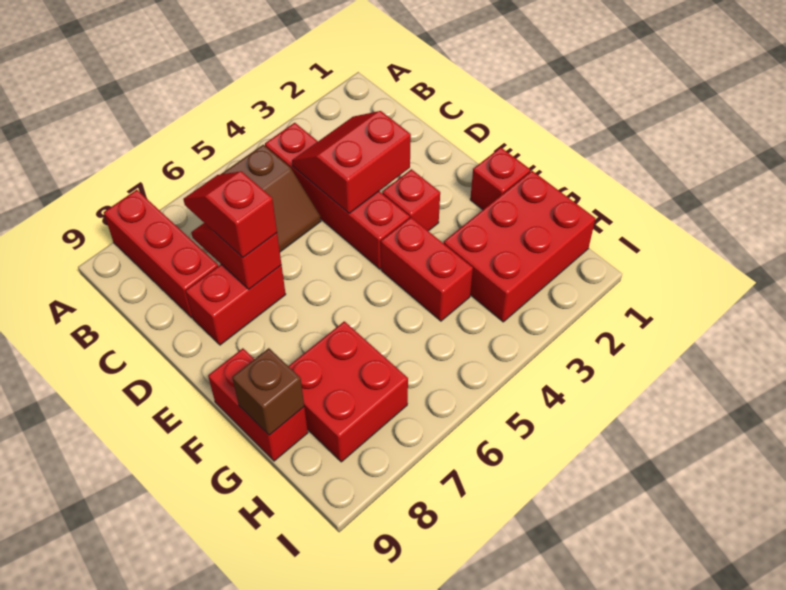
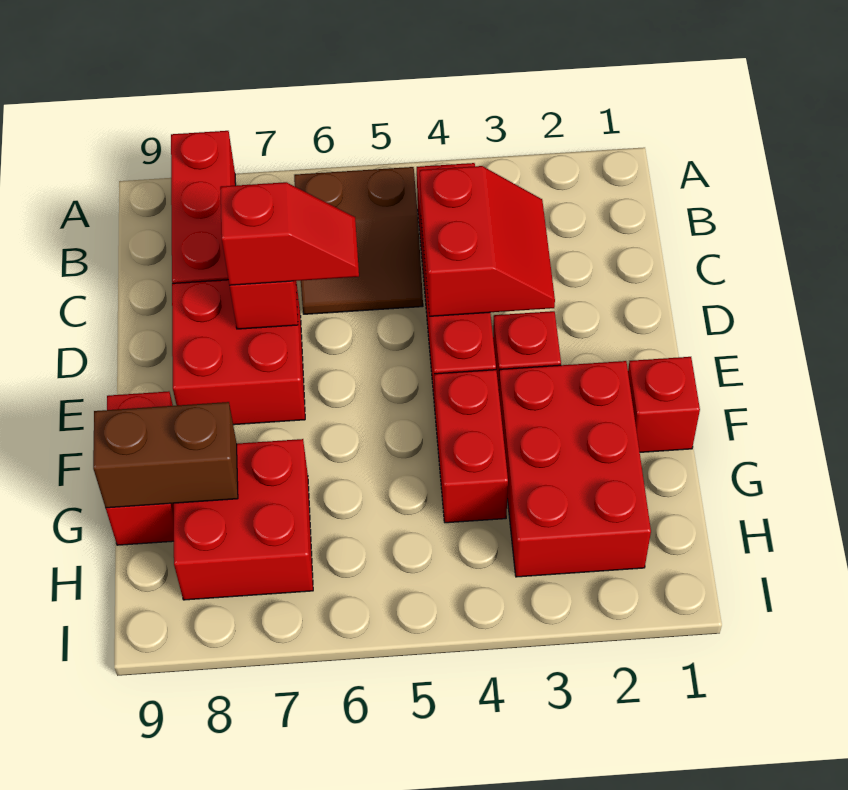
red 2x2 slope [292,111,411,213] -> red 2x2 slope turned to [420,166,555,316]
red 1x2 slope [183,171,277,257] -> red 1x2 slope turned to [220,182,359,285]
red 1x2 brick [186,265,286,345] -> red 2x2 brick [172,280,305,425]
red 2x3 brick [444,171,595,322] -> red 2x3 brick turned to [499,361,651,577]
brown 1x1 brick [232,348,304,435] -> brown 1x2 brick [93,402,238,508]

